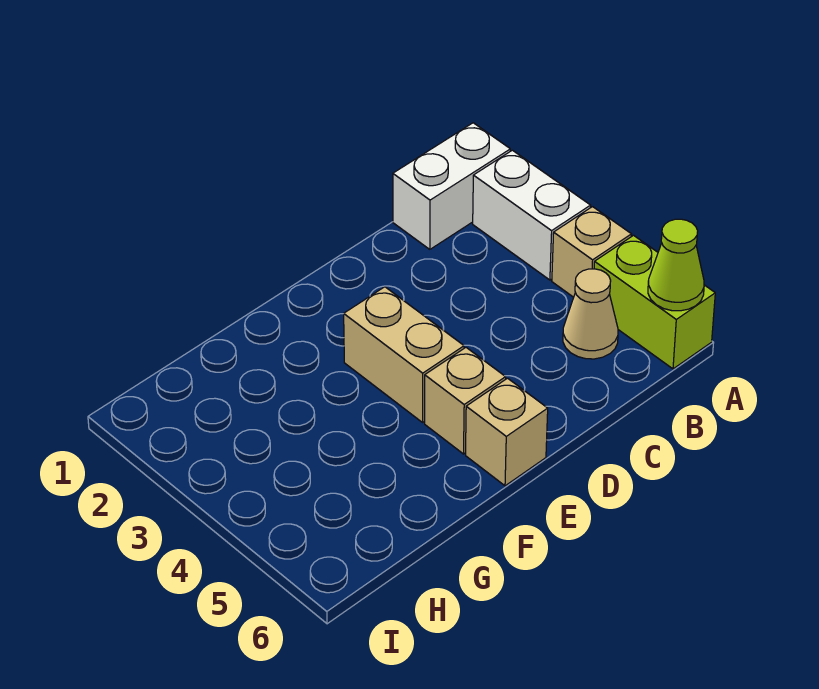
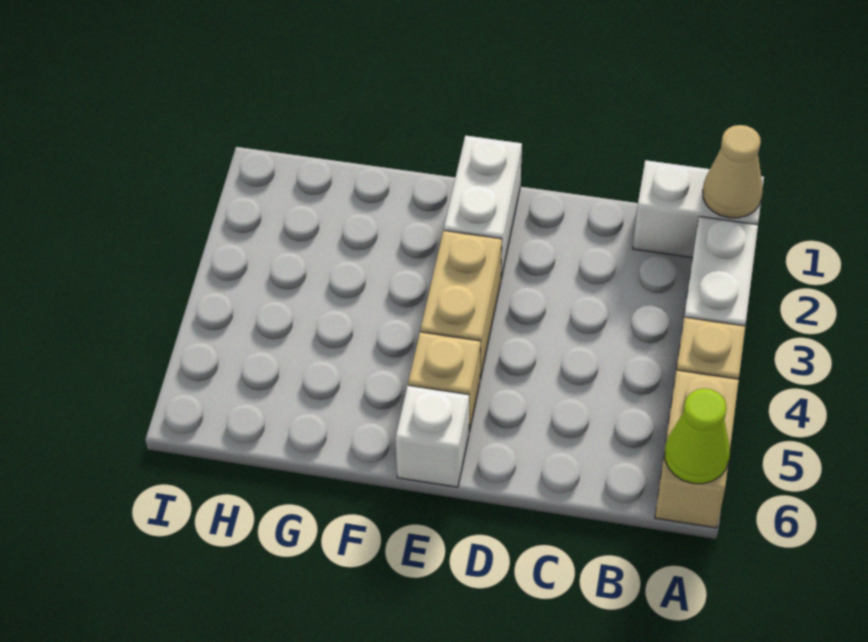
lime 1x2 brick [594,235,715,369] -> tan 1x2 brick [655,370,739,528]
tan 1x1 cone [563,269,618,359] -> tan 1x1 cone moved to [703,125,763,218]
none -> white 1x2 brick [444,136,522,278]
tan 1x1 brick [466,378,548,486] -> white 1x1 brick [395,385,469,487]

